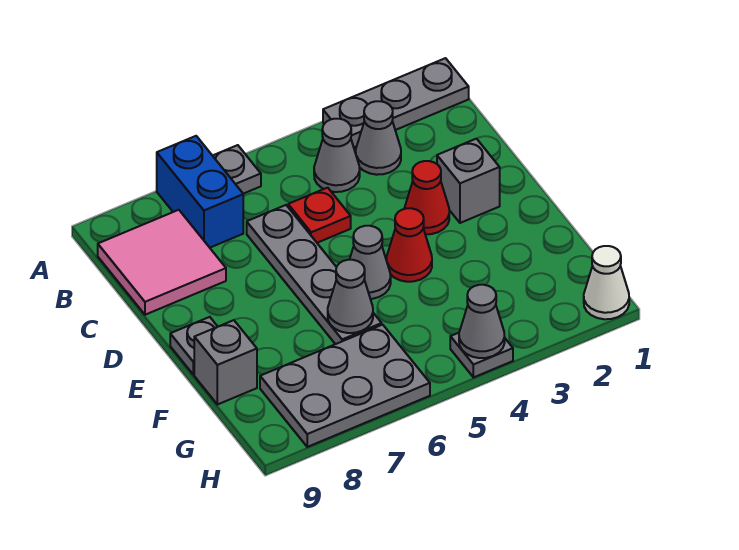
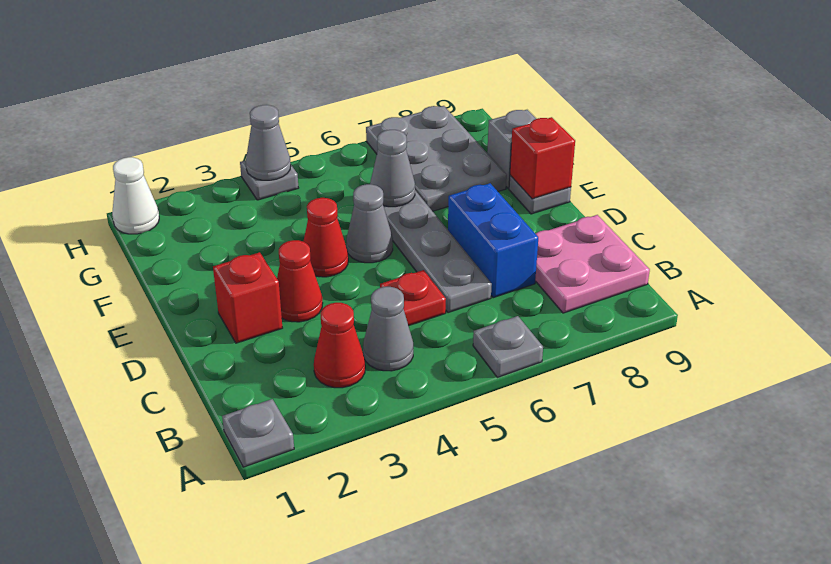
grey 1x3 plate [323,58,469,147] -> grey 1x1 plate [222,399,294,467]
blue 1x2 brick [157,136,243,248] -> blue 1x2 brick moved to [448,183,538,298]
grey 1x1 cone [356,101,401,175] -> red 1x1 cone [314,303,365,388]
pink 2x2 tile [98,210,226,315] -> pink 2x2 plate [535,215,650,313]
grey 1x1 brick [437,139,500,223] -> red 1x1 brick [213,252,282,343]
none -> red 1x1 brick [510,117,575,199]
grey 2x3 plate [260,325,430,447] -> grey 2x3 plate turned to [366,106,507,211]

